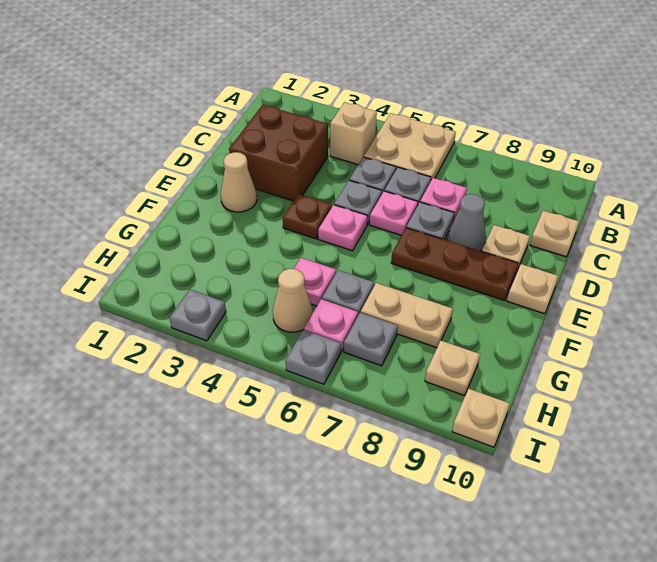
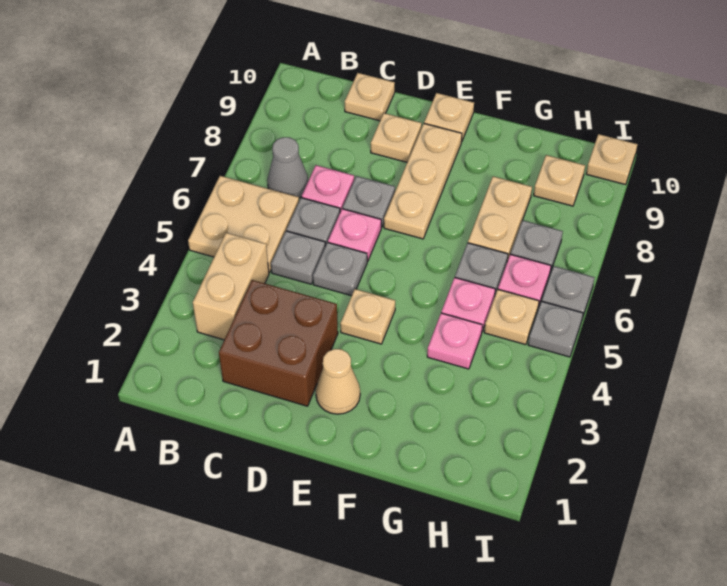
tan 1x1 brick [330,102,377,165] -> tan 1x2 brick [193,233,269,340]
grey 1x1 cone [448,194,486,251] -> grey 1x1 cone moved to [267,137,308,198]
brown 1x1 plate [283,194,332,239] -> tan 1x1 plate [340,289,395,344]
pink 1x1 plate [318,205,367,251] -> pink 1x1 plate moved to [427,313,482,369]
brown 1x3 plate [391,228,519,301] -> tan 1x3 plate [384,124,462,239]
tan 1x1 cone [273,269,313,332] -> tan 1x1 plate [484,289,539,345]
grey 1x1 plate [170,289,226,341] -> grey 1x1 plate moved to [528,301,583,357]

